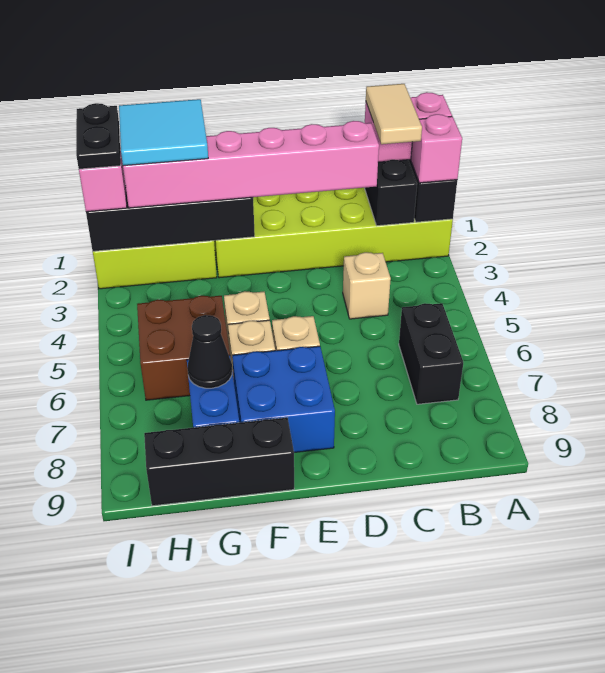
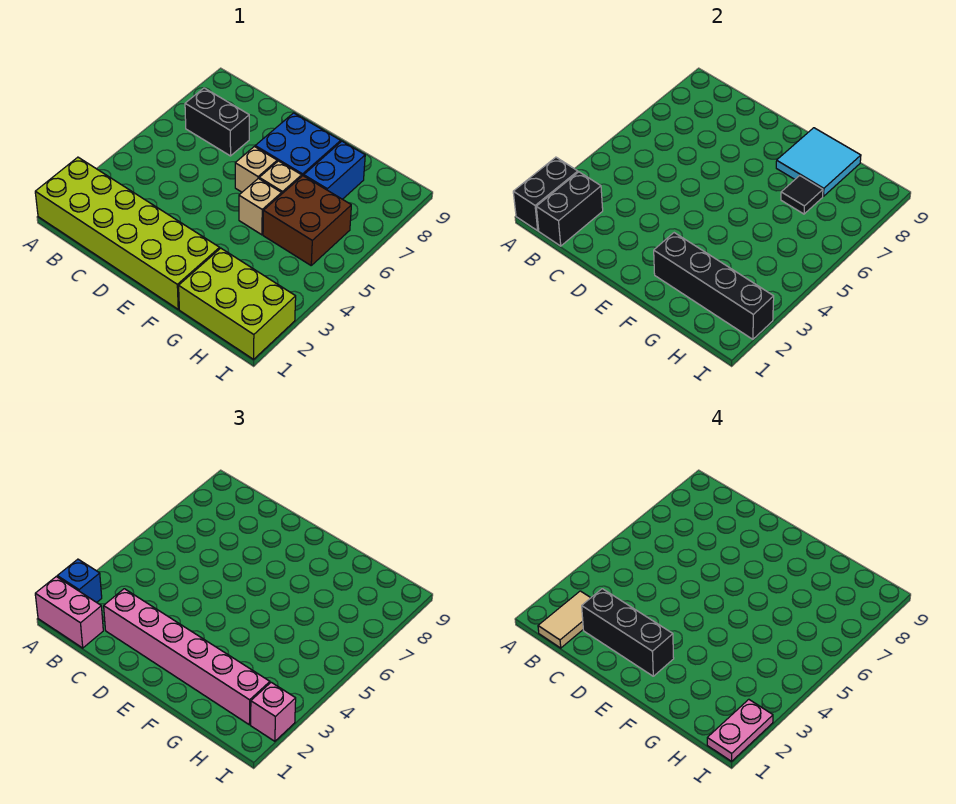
pink 1x1 brick [411,114,462,183] -> blue 1x1 brick [57,559,102,602]
black 1x2 brick [399,303,463,404] -> black 1x2 brick turned to [185,88,249,156]
tan 1x1 brick [343,252,391,319] -> none
black 1x3 brick [144,418,294,506] -> black 1x3 brick moved to [582,589,674,676]
cyan 2x2 tile [119,99,208,166] -> cyan 2x2 tile moved to [776,128,861,196]
black 1x1 cone [187,315,232,388] -> black 1x1 tile [781,176,823,214]
black 1x2 plate [76,103,121,169] -> pink 1x2 plate [707,699,773,761]

